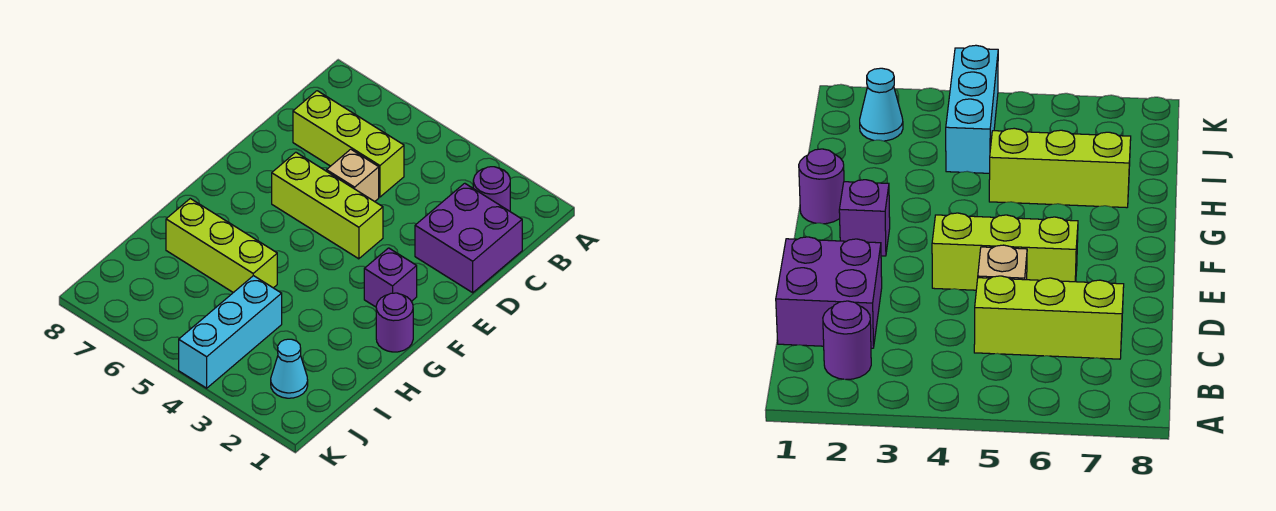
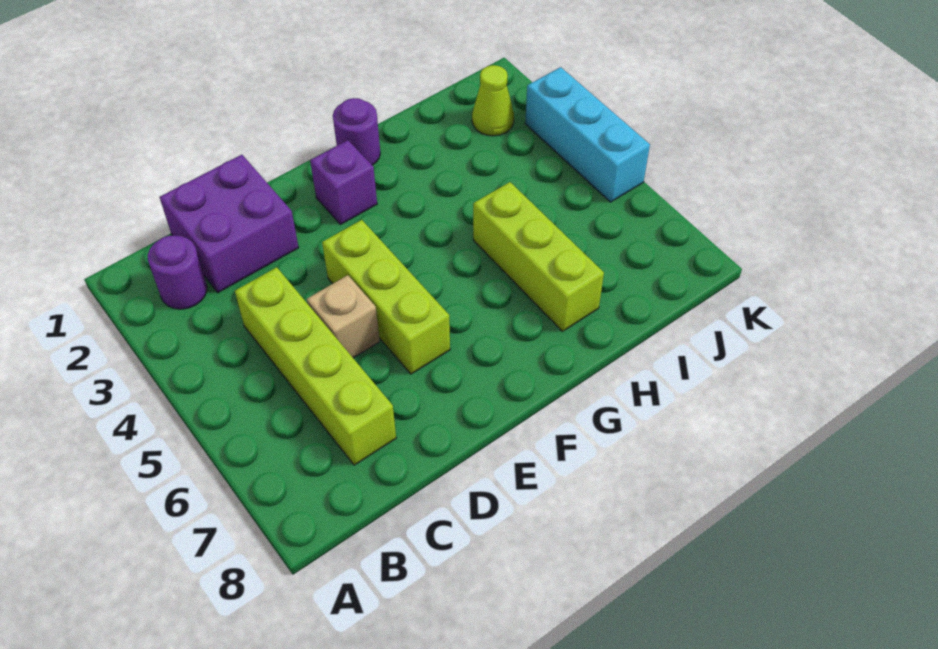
lime 1x3 brick [293,91,404,197] -> lime 1x4 brick [235,267,396,465]
cyan 1x3 brick [179,276,282,388] -> cyan 1x3 brick turned to [525,67,650,202]
cyan 1x1 cone [271,339,308,398] -> lime 1x1 cone [472,65,514,136]

